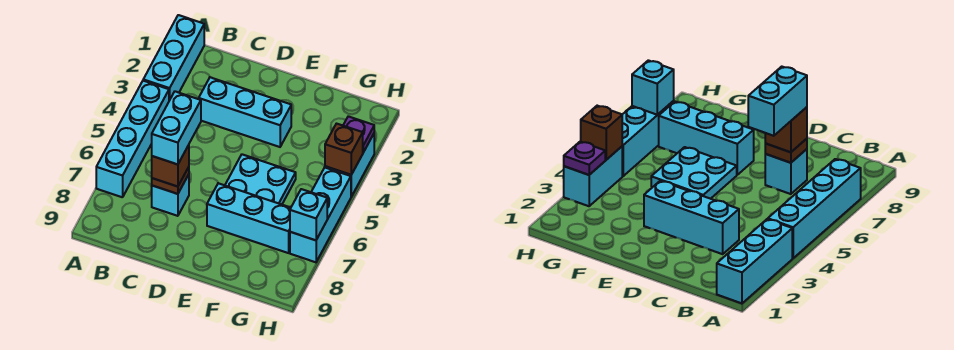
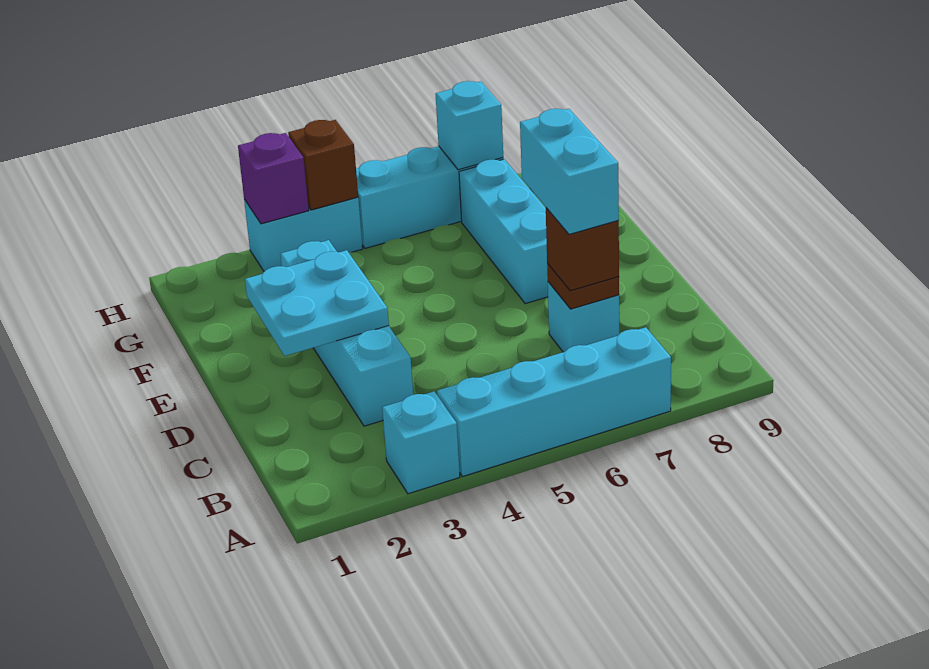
cyan 1x3 brick [143,15,204,101] -> cyan 1x1 brick [382,391,460,494]
cyan 1x3 brick [199,77,291,147] -> cyan 1x4 brick [280,240,413,426]
cyan 1x2 brick [152,91,201,165] -> cyan 1x2 brick turned to [520,109,619,234]
cyan 2x2 plate [225,154,296,204] -> cyan 2x2 plate moved to [245,250,389,356]
purple 1x1 plate [343,116,374,152] -> purple 1x1 brick [238,133,309,224]

